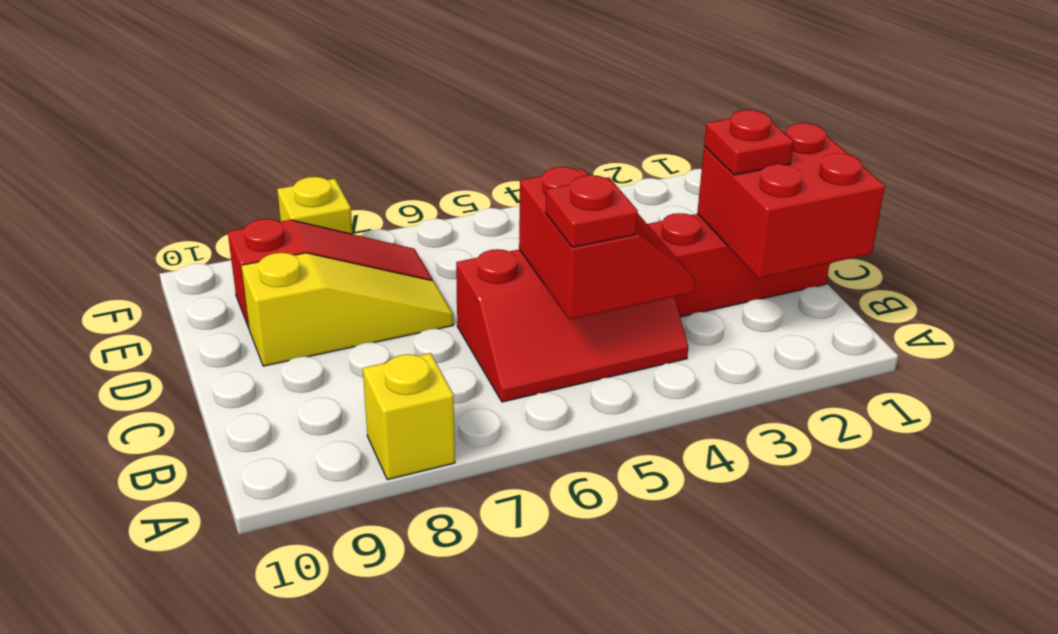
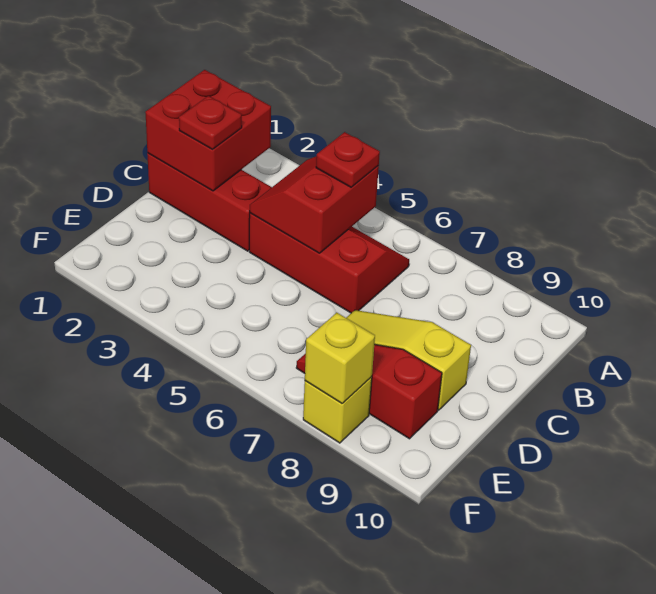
yellow 1x1 brick [363,353,455,480] -> yellow 1x1 brick moved to [305,313,375,403]

